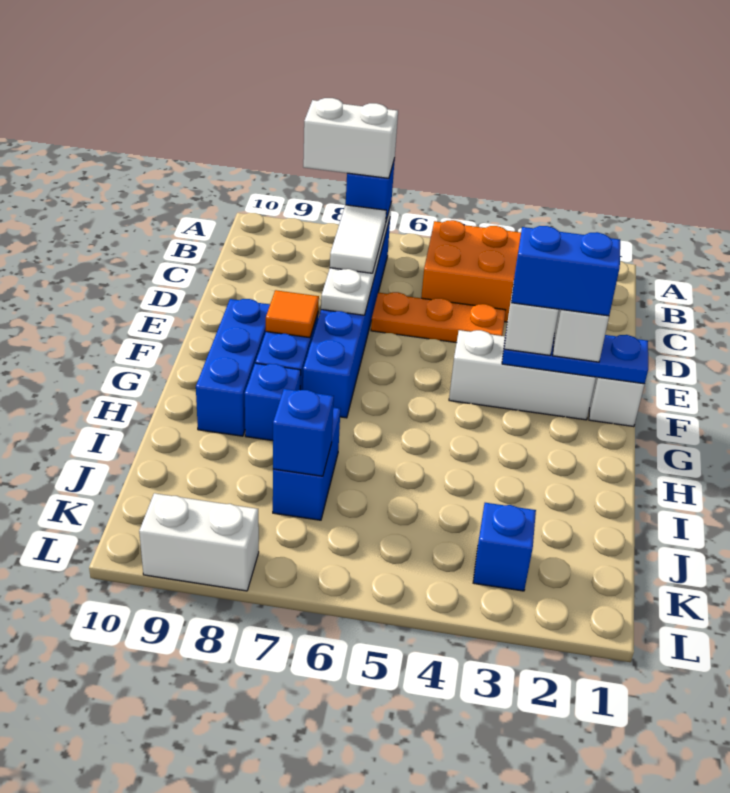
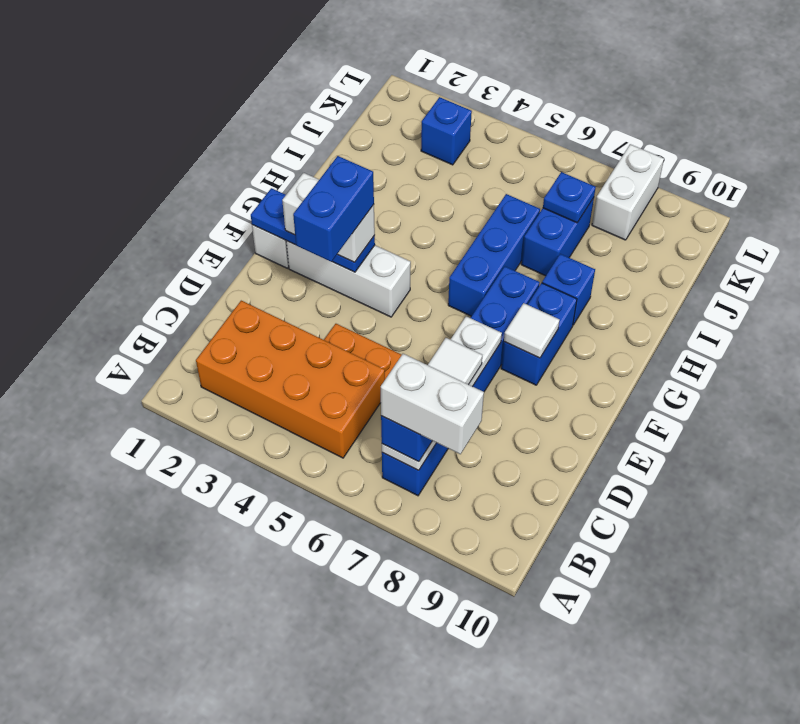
blue 1x2 brick [511,226,620,316] -> blue 1x2 brick turned to [293,156,374,262]
orange 1x1 tile [266,290,319,338] -> white 1x1 tile [504,303,560,358]
blue 1x3 brick [196,299,270,436] -> blue 1x3 brick moved to [448,194,540,316]
blue 1x1 brick [273,389,334,476] -> blue 1x1 plate [543,172,596,223]
white 1x2 brick [139,493,259,591] -> white 1x2 brick turned to [592,144,664,240]

